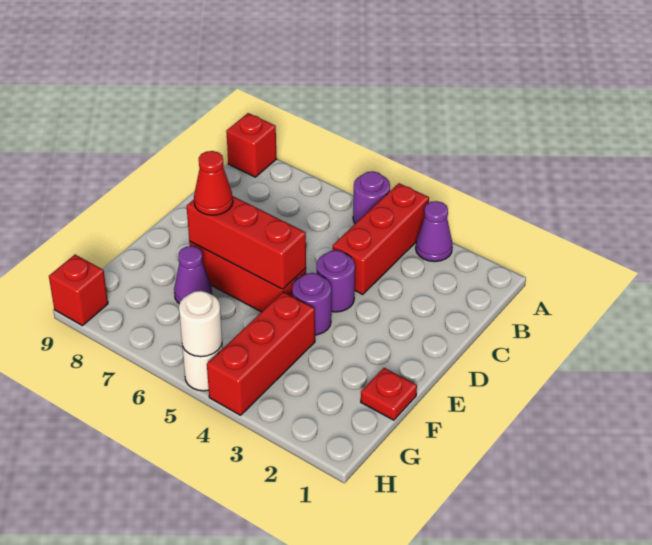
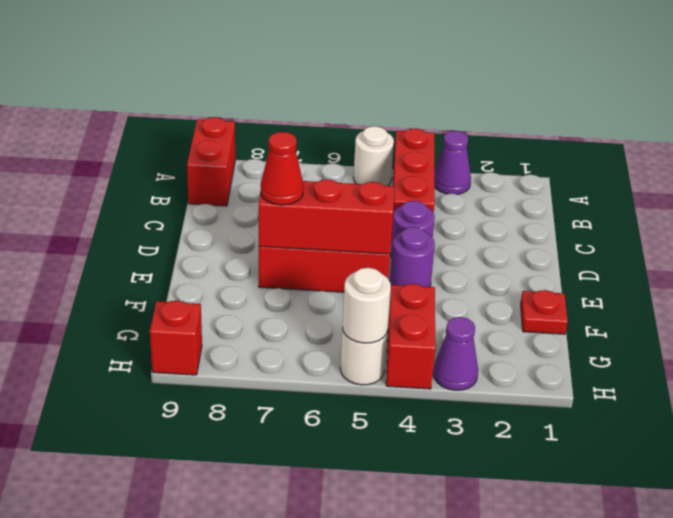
purple 1x1 round brick [353,171,390,224] -> white 1x1 round brick [354,126,394,186]
red 1x1 brick [226,113,277,177] -> red 1x2 brick [187,117,235,206]
red 1x3 brick [207,292,315,415] -> red 1x2 brick [386,284,435,389]
purple 1x1 cone [174,246,212,304] -> purple 1x1 cone moved to [433,317,478,390]

